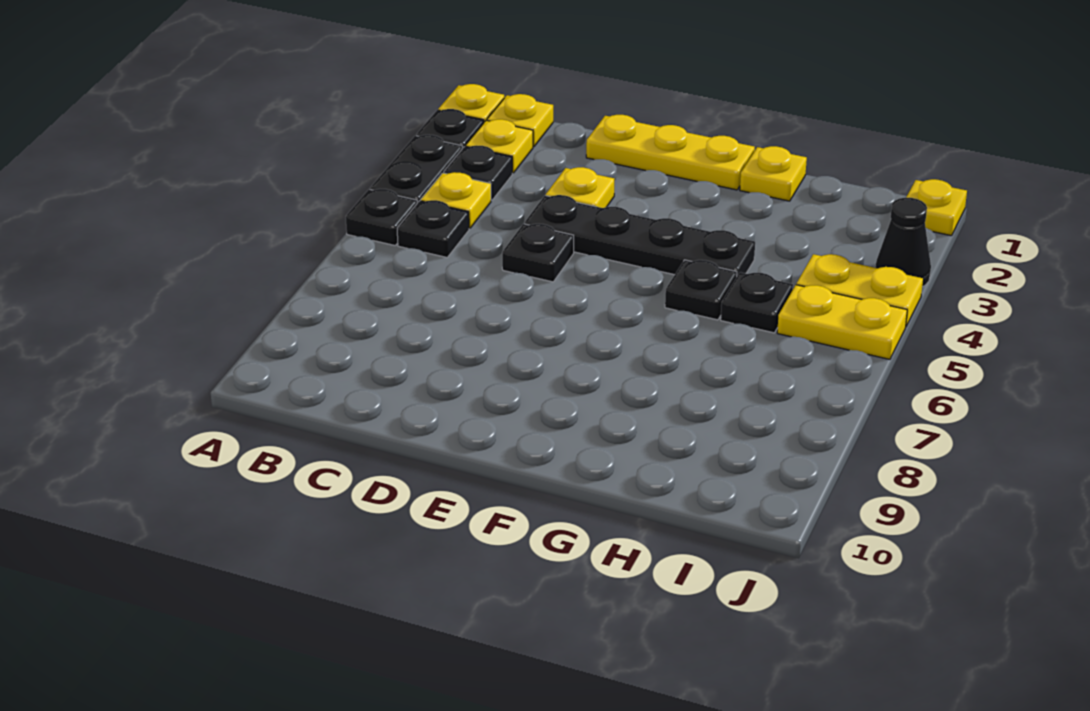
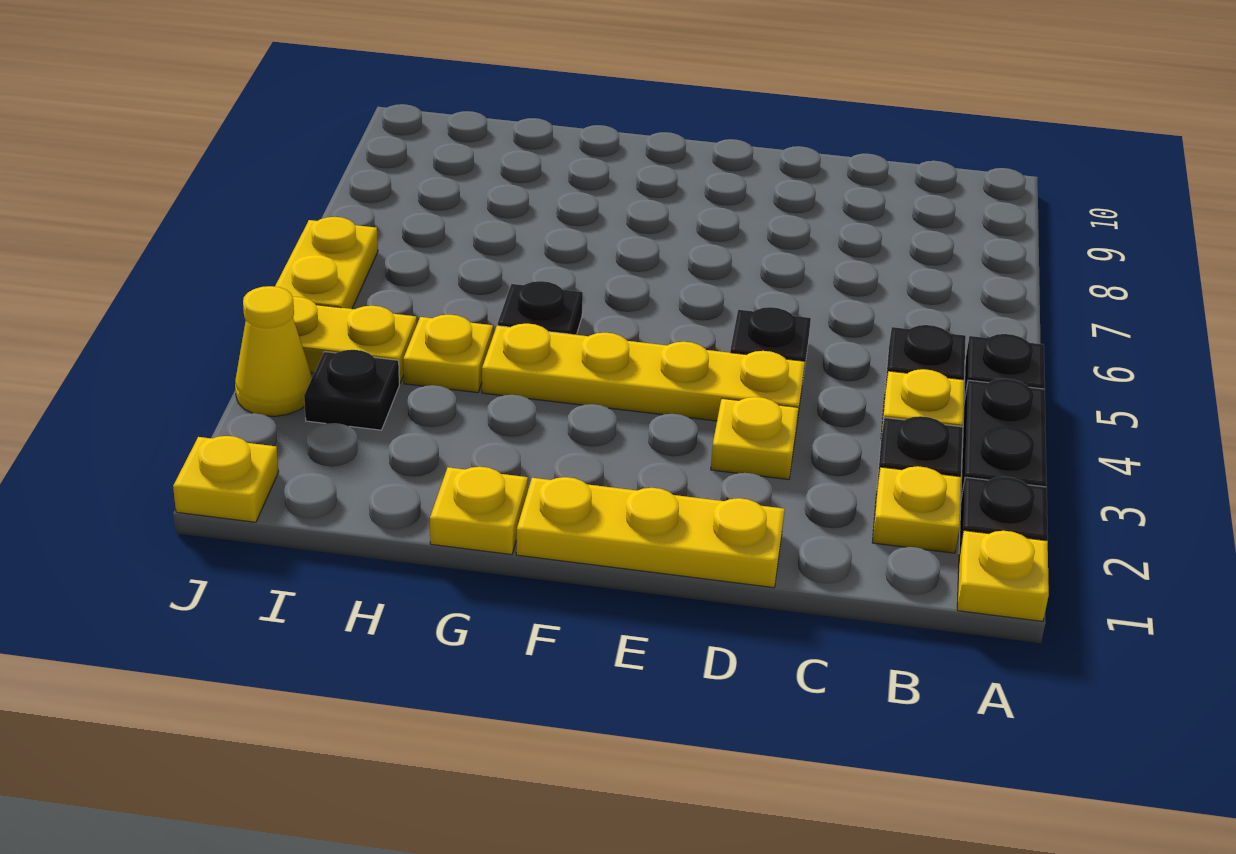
yellow 1x1 plate [487,94,553,147] -> yellow 1x1 plate moved to [403,315,493,393]
black 1x4 plate [524,195,755,276] -> yellow 1x4 plate [482,324,805,421]
black 1x1 plate [721,272,793,333] -> black 1x1 plate moved to [304,350,399,430]
yellow 1x2 plate [777,285,907,359] -> yellow 1x2 plate turned to [275,217,378,309]
black 1x1 cone [875,198,931,287] -> yellow 1x1 cone [235,286,312,416]

